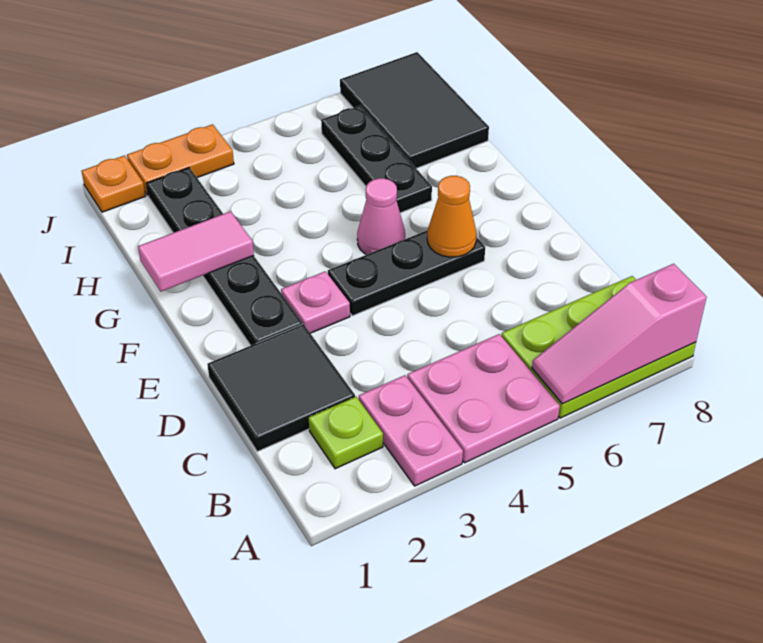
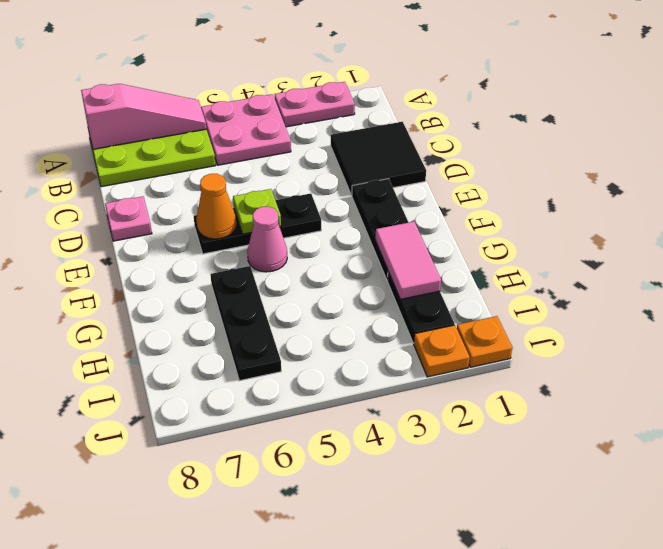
pink 1x2 plate [359,375,463,486] -> pink 1x2 plate turned to [275,82,355,127]
lime 1x1 plate [309,397,383,469] -> lime 1x1 plate moved to [233,189,281,234]
pink 1x1 plate [281,271,350,333] -> pink 1x1 plate moved to [105,196,152,241]
pink 1x2 tile [138,211,254,292] -> pink 1x2 tile turned to [376,222,441,299]
black 2x3 tile [340,52,489,168] -> none
orange 1x2 plate [127,124,234,195] -> orange 1x1 plate [414,325,469,377]

